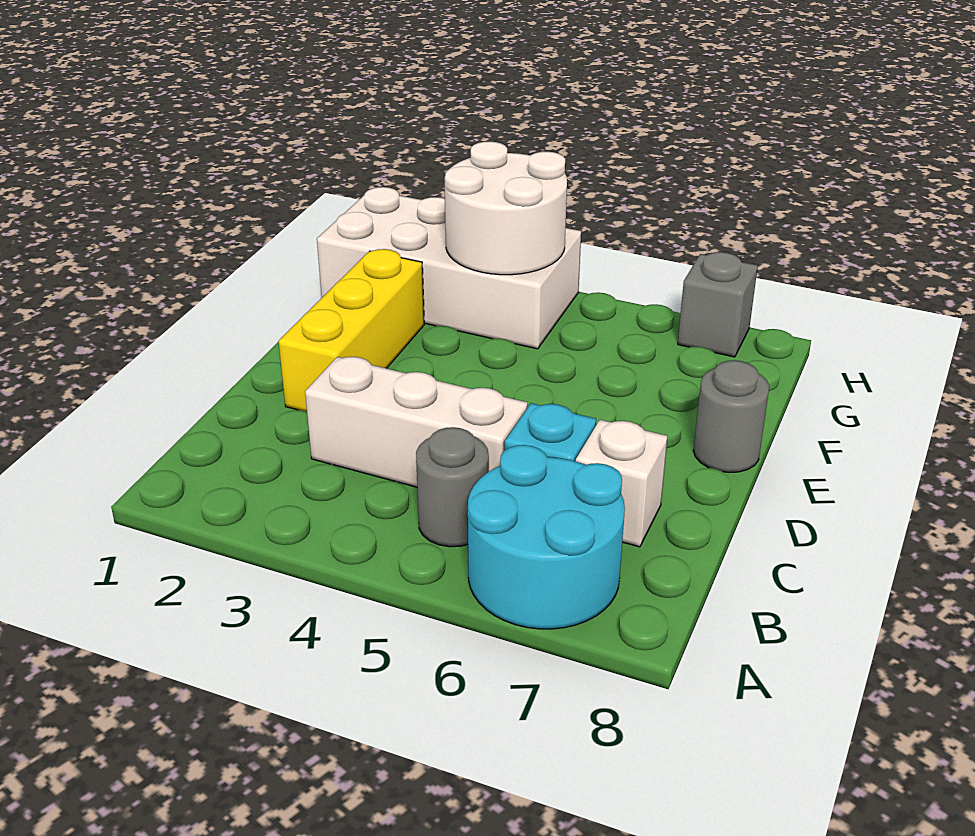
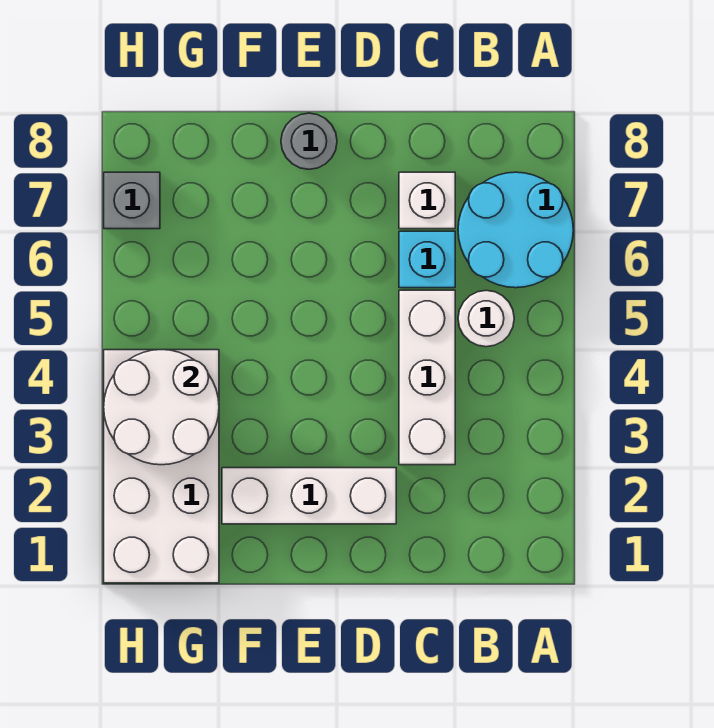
grey 1x1 round brick [416,427,489,547] -> white 1x1 round brick [458,290,514,347]
yellow 1x3 brick [279,249,424,412] -> white 1x3 brick [222,468,396,524]

